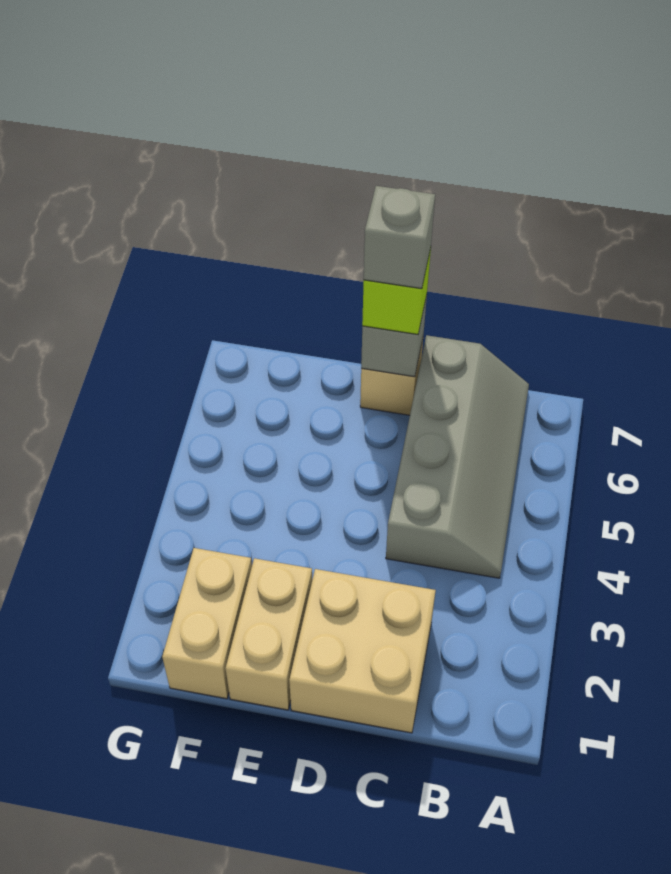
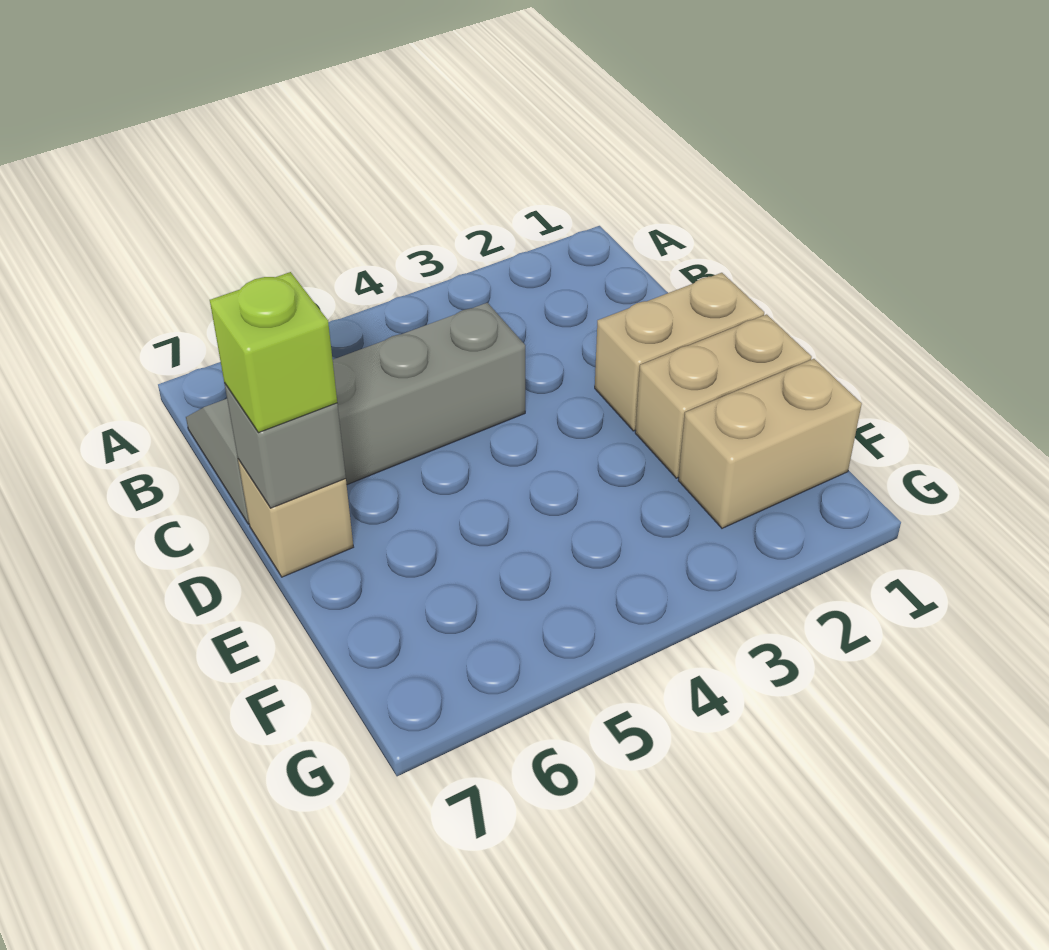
tan 2x2 brick [289,569,436,733] -> tan 1x2 brick [595,273,764,431]
grey 1x1 brick [364,186,435,289] -> none

